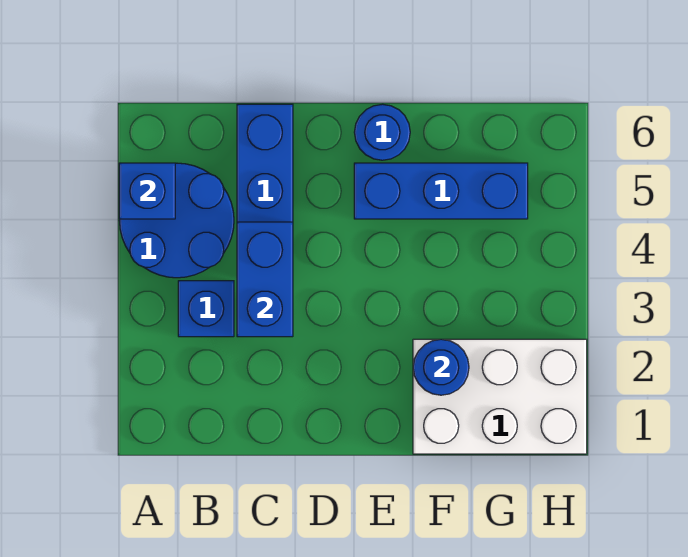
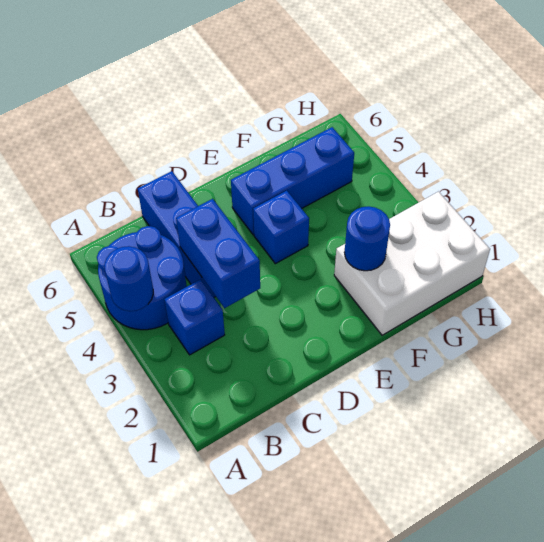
blue 1x1 brick [119,163,175,219] -> blue 1x1 brick moved to [253,191,309,264]
blue 1x1 round brick [354,104,410,160] -> blue 1x1 round brick moved to [104,246,153,311]

